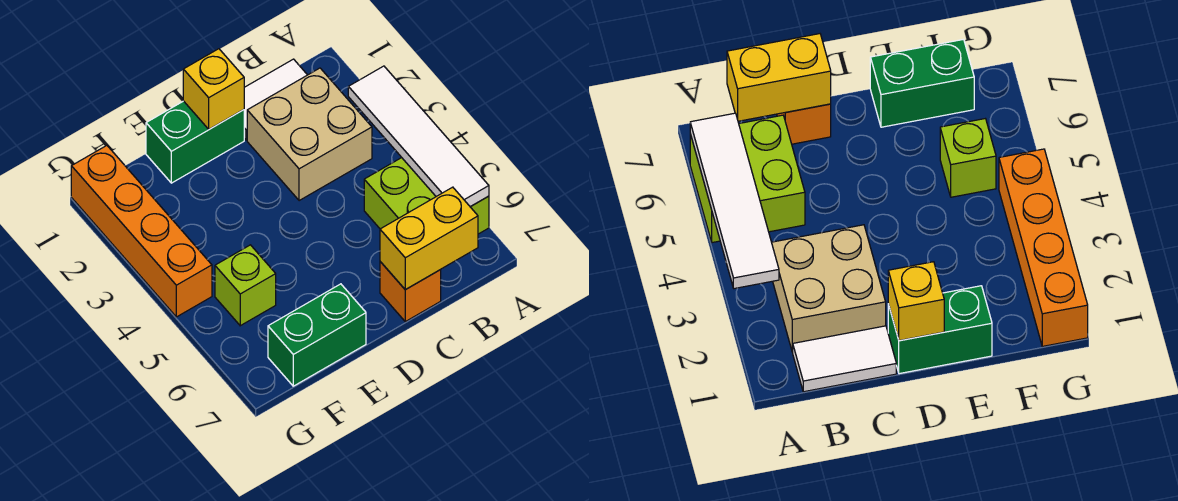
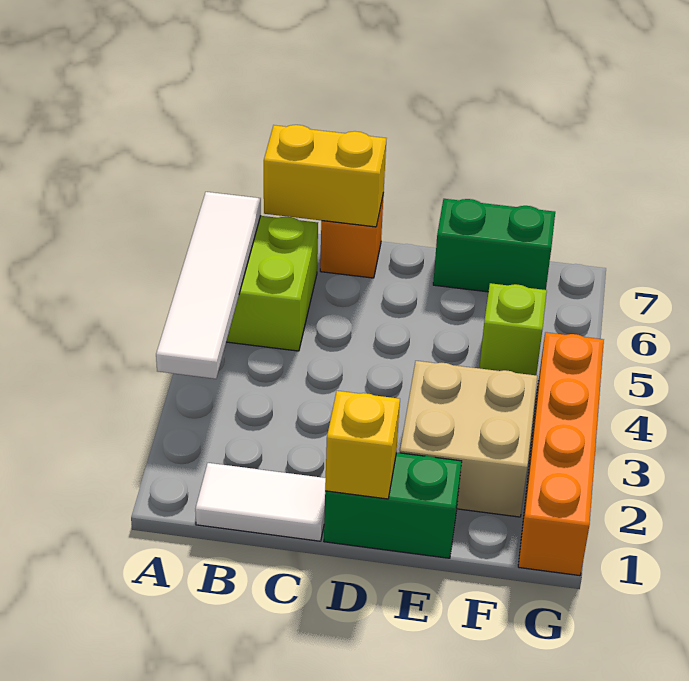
tan 2x2 brick [247,68,372,201] -> tan 2x2 brick moved to [400,361,537,517]

